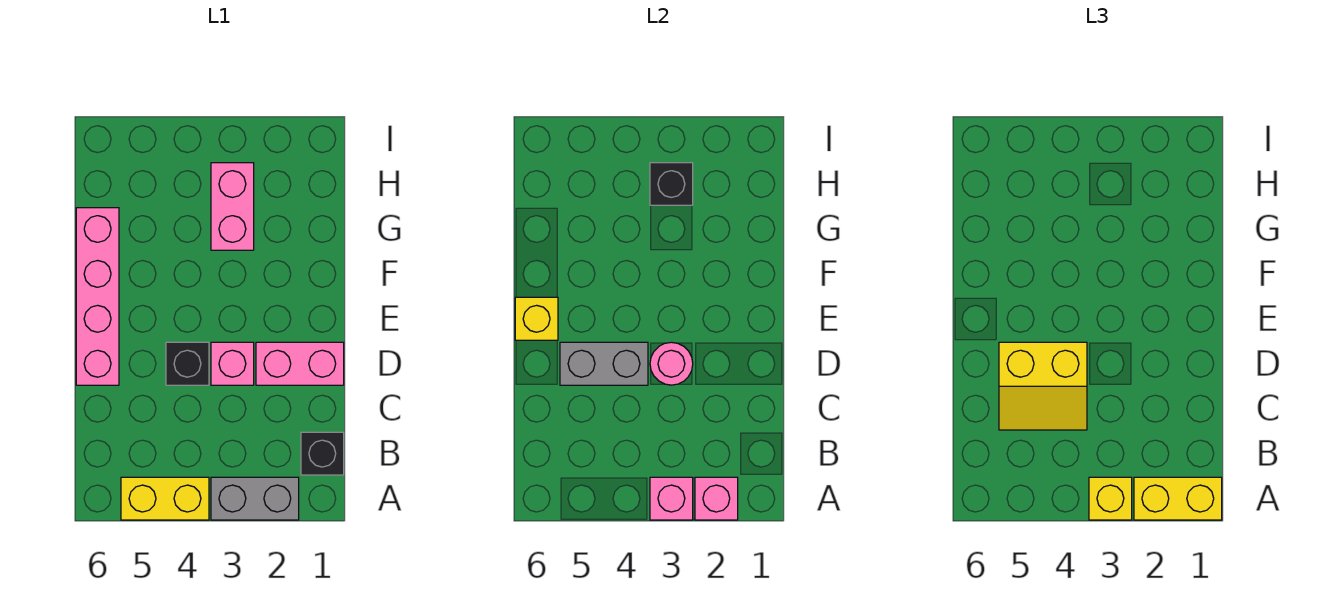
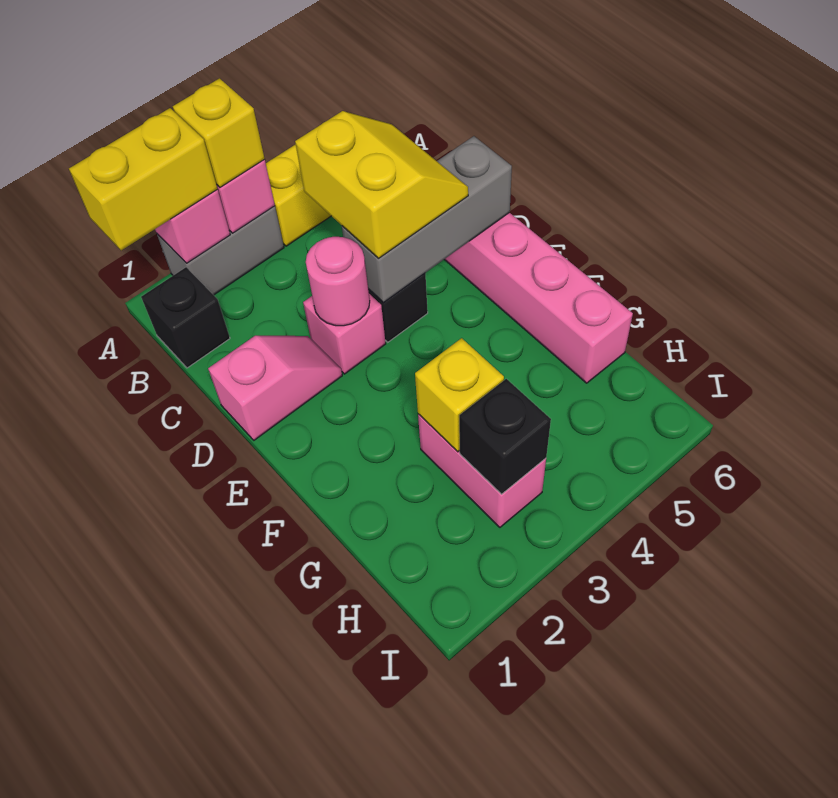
yellow 2x2 slope [999,342,1087,430] -> yellow 2x2 slope turned to [295,111,468,258]
pink 1x2 brick [256,342,344,385] -> pink 1x2 slope [208,336,342,440]
grey 1x2 brick [560,342,648,385] -> grey 1x3 brick [342,136,512,303]
yellow 1x1 brick [515,297,558,340] -> yellow 1x1 brick moved to [415,338,504,452]

